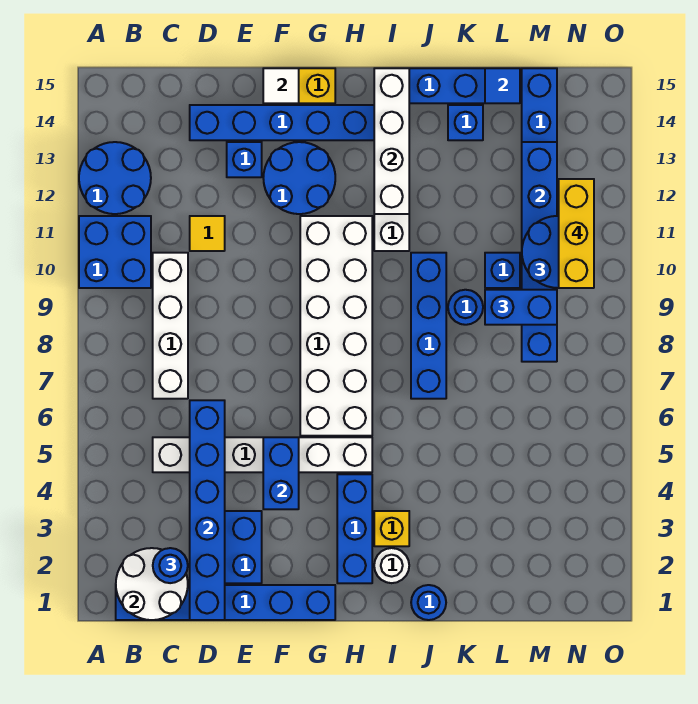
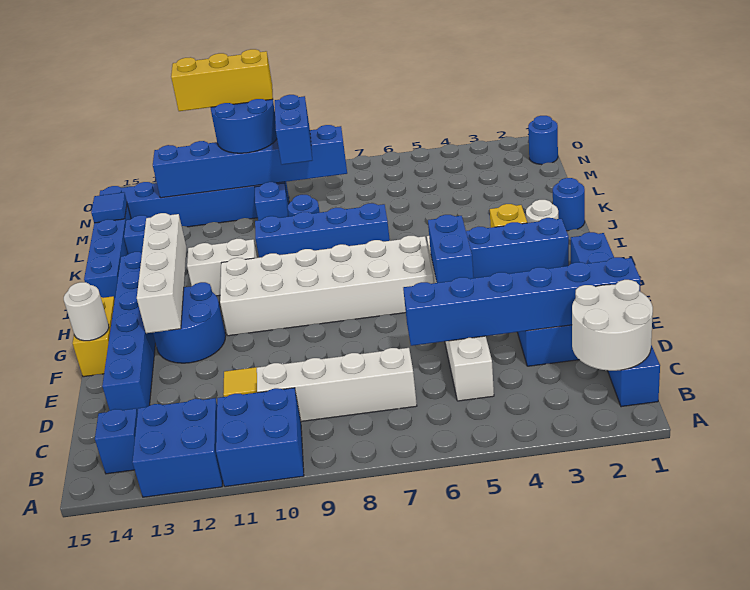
blue 2x2 round brick [79,142,151,214] -> blue 2x2 brick [132,398,223,497]
blue 1x1 round brick [153,548,188,583] -> blue 1x1 round brick moved to [528,116,558,165]
blue 1x1 brick [227,142,262,177] -> blue 1x1 brick moved to [95,408,138,474]
blue 1x2 brick [263,437,299,509] -> blue 1x2 brick turned to [428,215,474,283]
white 1x1 tile [263,68,299,103] -> white 1x1 round brick [64,282,109,341]
white 1x4 brick [374,68,409,214] -> white 1x4 brick turned to [137,213,187,333]

